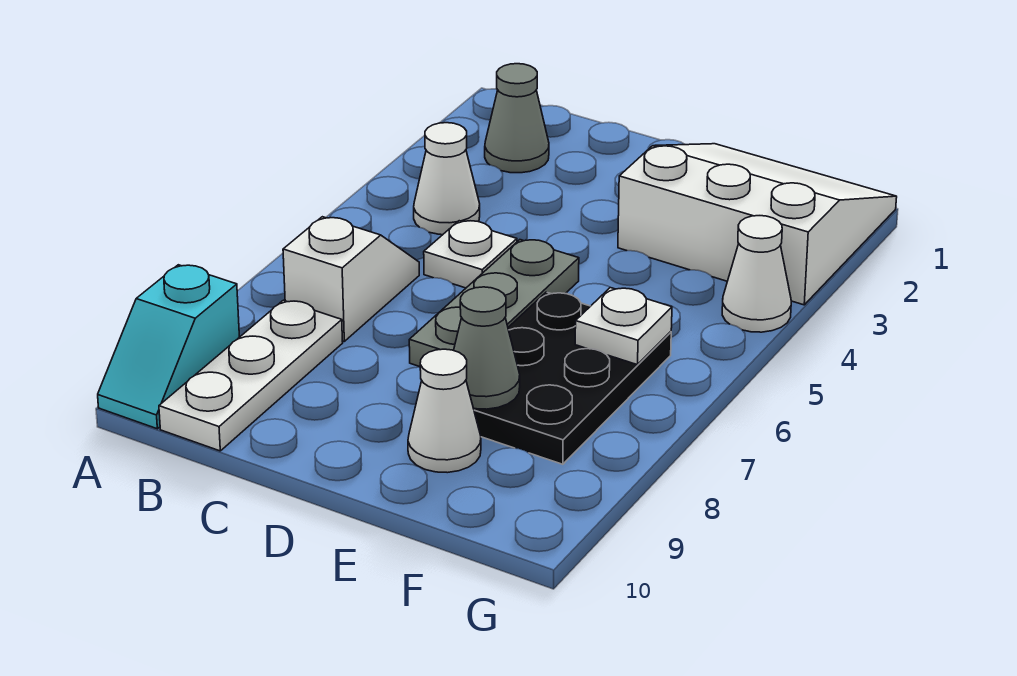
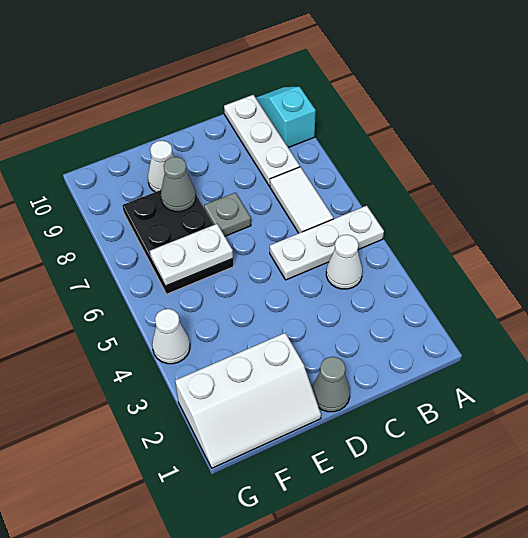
grey 1x1 cone [485,64,549,173] -> grey 1x1 cone moved to [312,357,350,412]
white 1x2 slope [283,217,419,341] -> white 1x2 tile [270,167,333,233]
white 1x1 plate [424,221,517,288] -> white 1x3 plate [270,206,384,280]
grey 1x3 plate [409,240,579,367] -> grey 1x1 plate [204,193,251,236]
white 3x3 slope [618,144,897,305] -> white 2x3 slope [175,333,321,468]
white 1x1 plate [575,288,672,365] -> white 1x2 plate [150,224,233,286]

